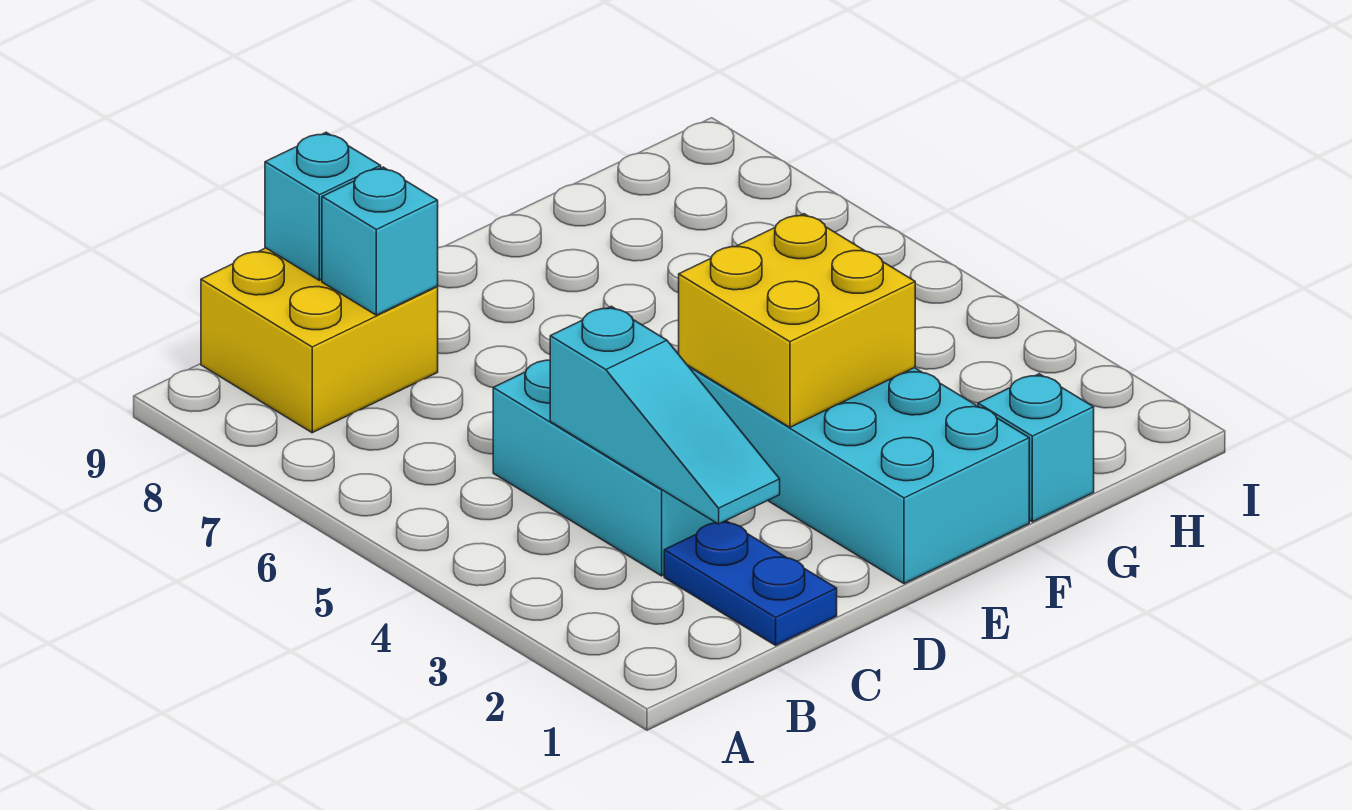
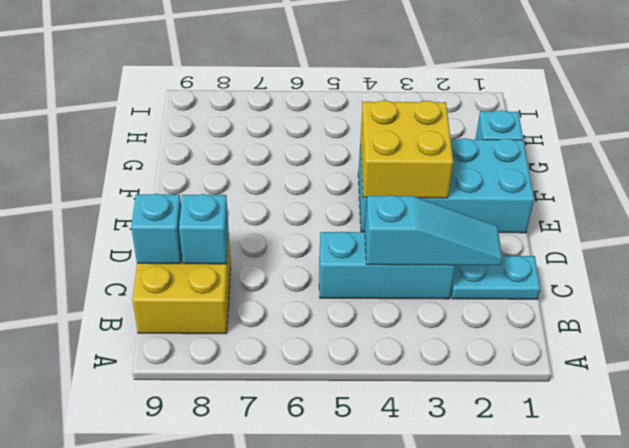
blue 1x2 plate [664,521,837,645] -> cyan 1x2 plate [451,256,540,299]

